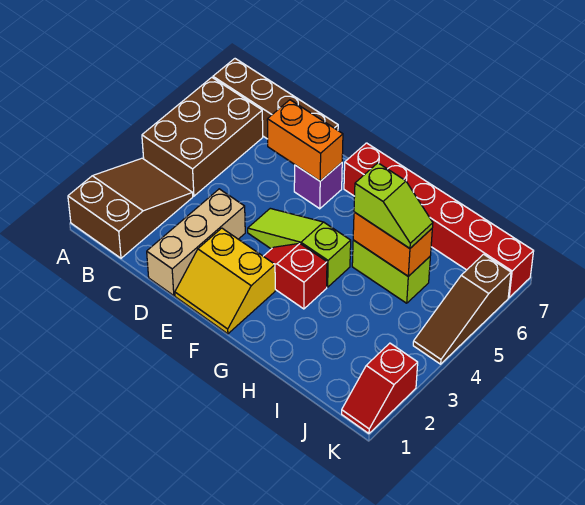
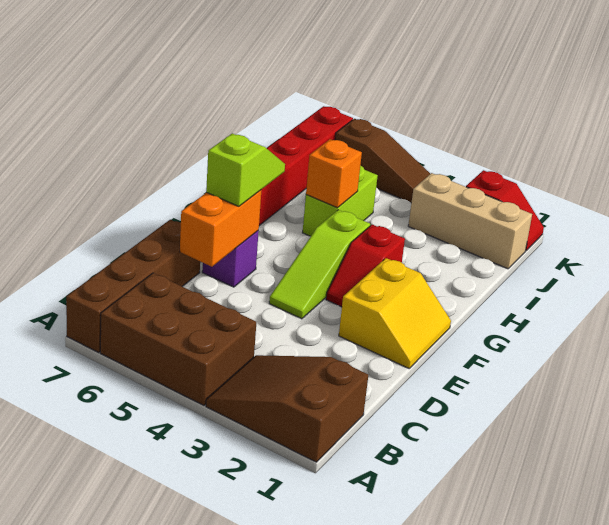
tan 1x3 brick [147,189,245,296] -> tan 1x3 brick moved to [408,173,532,269]
orange 1x2 brick [353,212,432,276] -> orange 1x1 brick [306,139,362,208]
lime 1x2 slope [354,163,433,248] -> lime 1x2 slope moved to [206,133,285,206]

